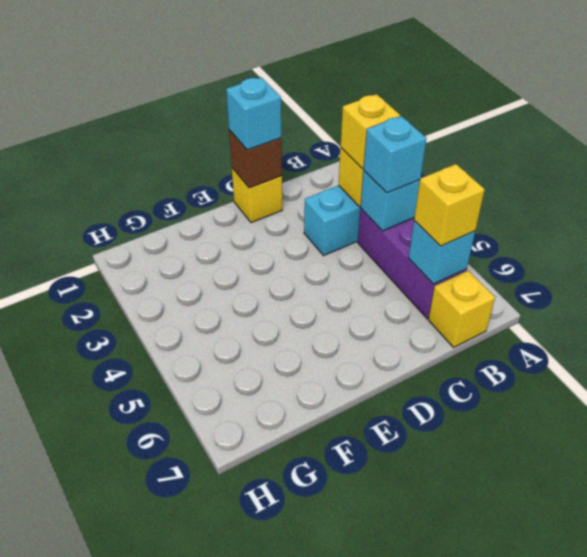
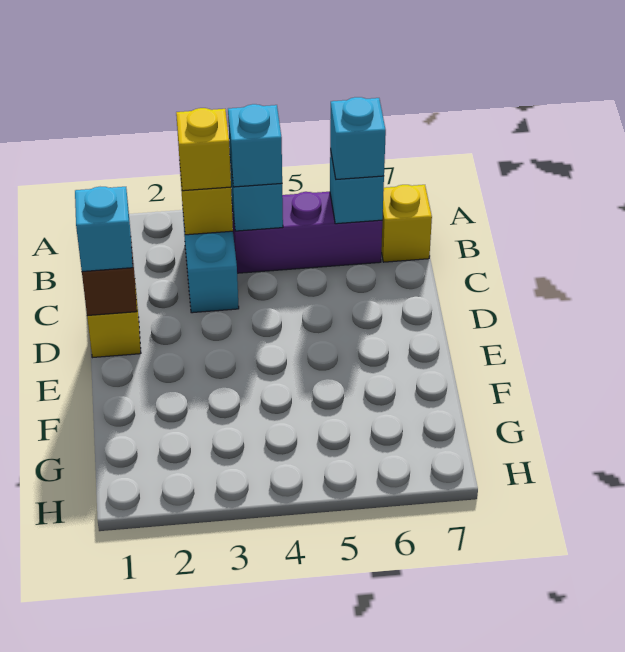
yellow 1x1 brick [414,164,485,246] -> cyan 1x1 brick [330,97,386,179]

